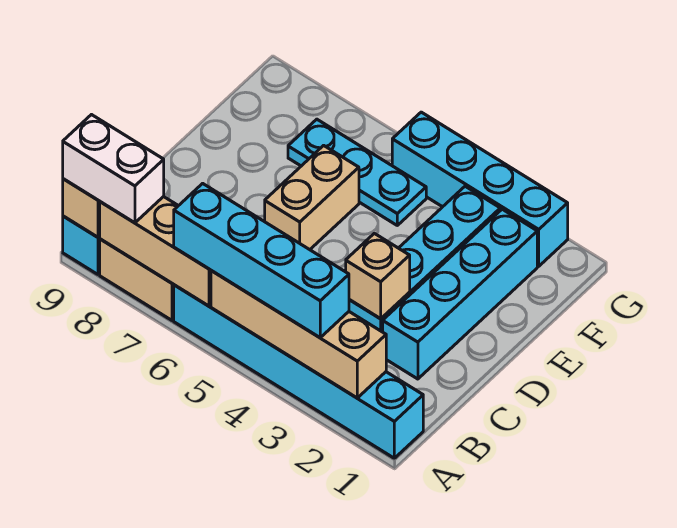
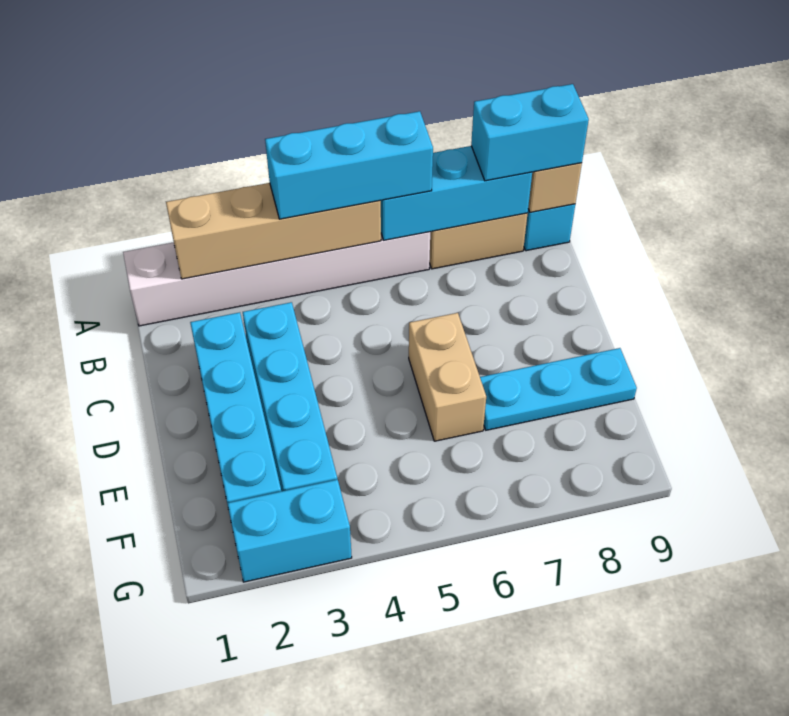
cyan 1x6 brick [174,285,423,458] -> white 1x6 brick [123,232,430,326]
cyan 1x4 brick [174,183,349,338] -> cyan 1x3 brick [265,111,433,219]
tan 1x3 brick [100,196,211,306] -> cyan 1x3 brick [381,146,532,240]
white 1x2 brick [63,115,164,223] -> cyan 1x2 brick [471,84,589,181]
tan 1x1 brick [346,233,410,319] -> none
cyan 1x3 plate [288,119,426,225] -> cyan 1x3 plate moved to [480,348,637,430]
cyan 1x4 brick [392,112,568,266] -> cyan 1x2 brick [227,480,352,582]

